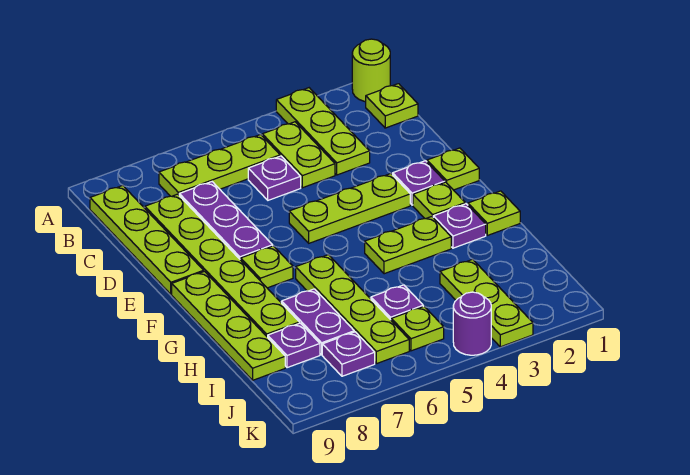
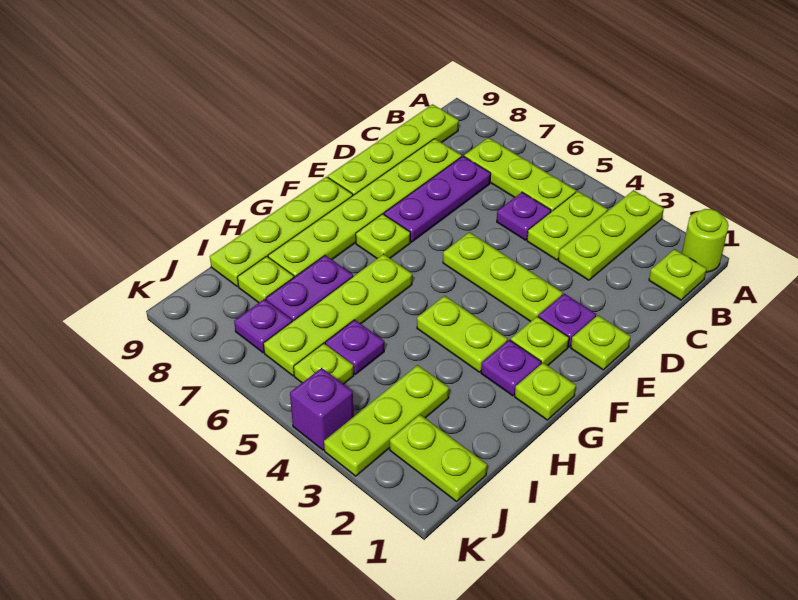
purple 1x1 plate [268,323,320,368] -> lime 1x1 plate [237,256,294,303]
none -> lime 1x2 plate [390,415,487,501]
purple 1x1 round brick [453,292,491,355] -> purple 1x1 brick [290,368,354,450]

